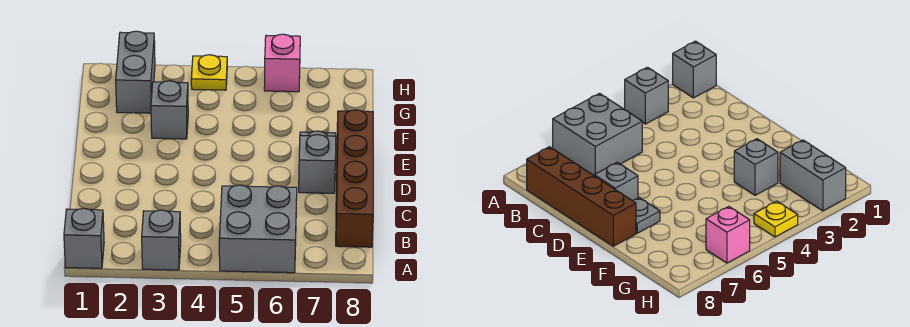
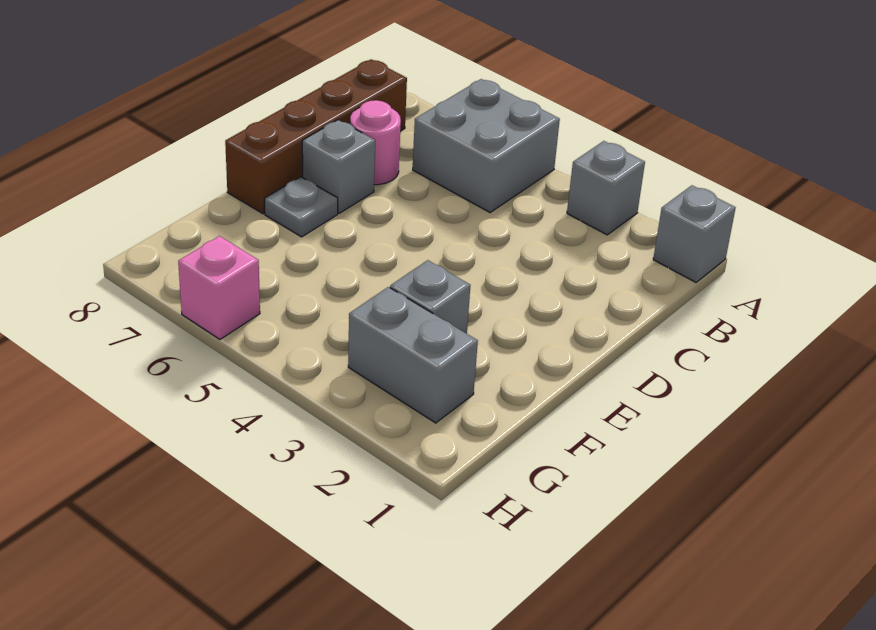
none -> pink 1x1 round brick [350,100,401,185]
grey 1x2 brick [116,31,155,113] -> grey 1x2 brick turned to [348,287,478,423]
yellow 1x1 plate [191,55,227,90] -> none

